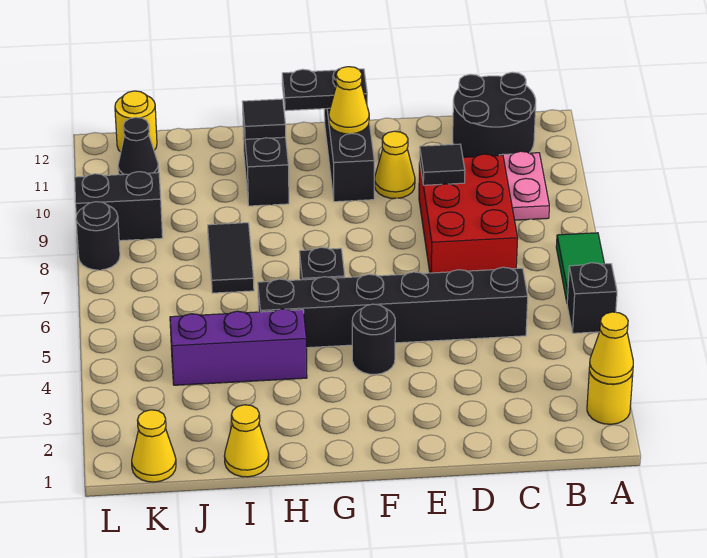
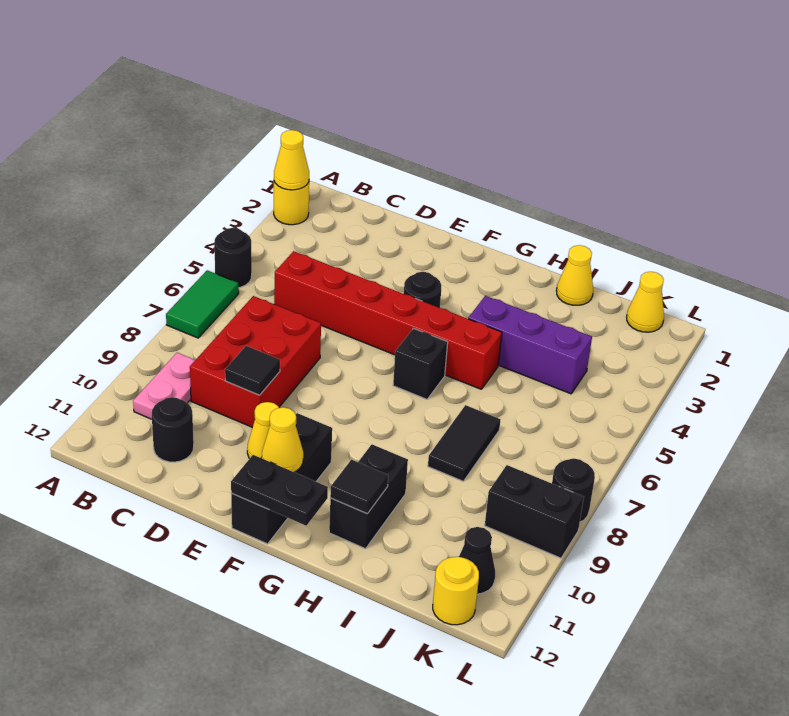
black 1x1 brick [567,263,617,333] -> black 1x1 round brick [214,228,252,288]
black 2x2 round brick [453,72,536,157] -> black 1x1 round brick [152,397,194,462]
black 1x6 brick [258,267,528,348] -> red 1x6 brick [274,251,502,389]

